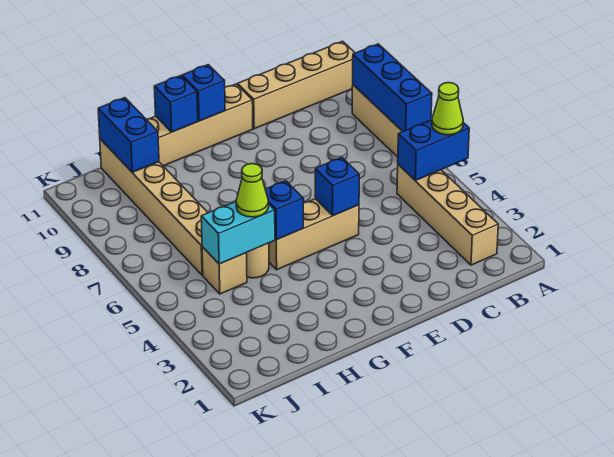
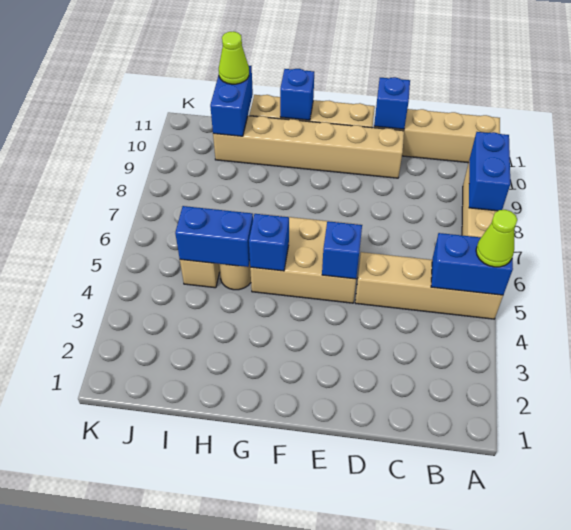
blue 1x3 brick [353,44,432,132] -> blue 1x2 brick [469,132,510,211]
tan 1x4 brick [397,165,498,265] -> tan 1x4 brick turned to [355,252,503,319]
tan 1x3 brick [269,199,359,270] -> tan 2x3 brick [250,214,360,303]
blue 1x1 brick [182,65,225,121] -> blue 1x1 brick moved to [374,77,410,129]
cyan 1x2 brick [201,202,275,264] -> blue 1x2 brick [175,206,253,267]
lime 1x1 cone [236,164,269,217] -> lime 1x1 cone moved to [219,31,249,84]
tan 1x6 brick [100,139,208,275] -> tan 1x6 brick turned to [213,116,404,178]

